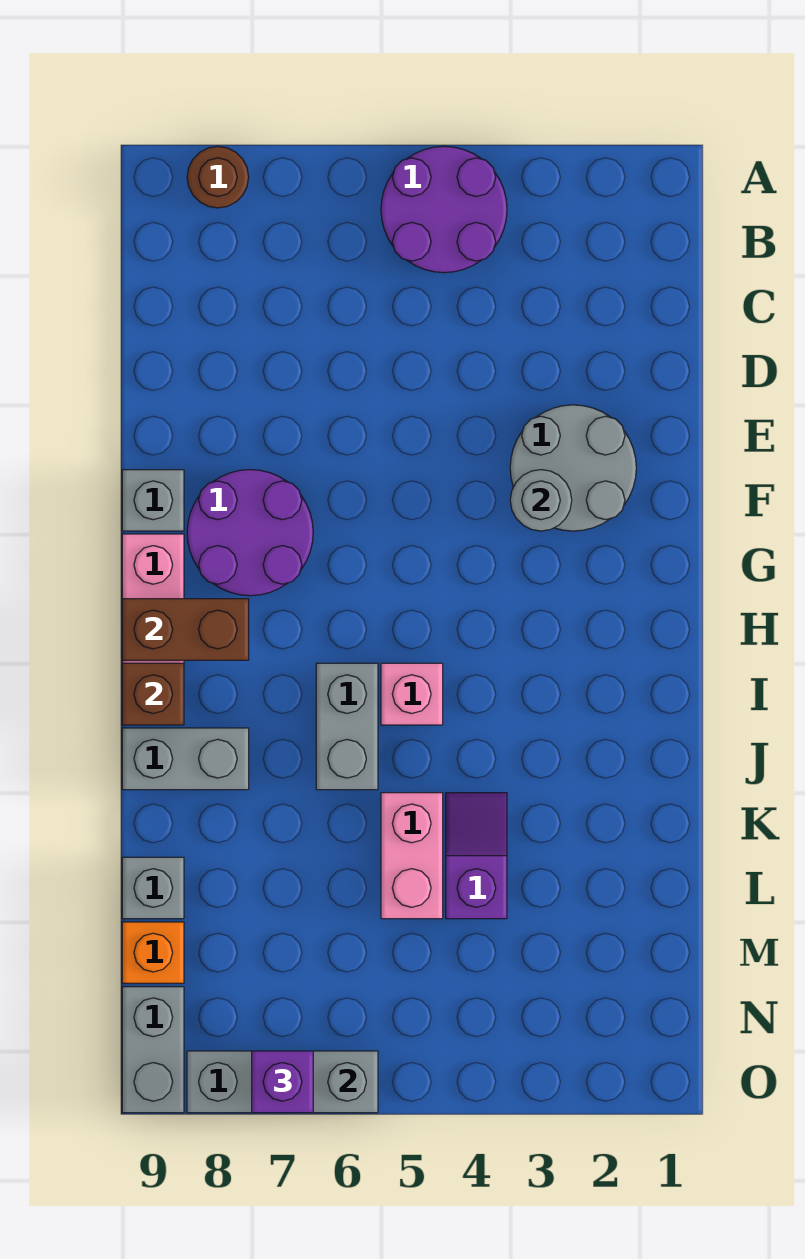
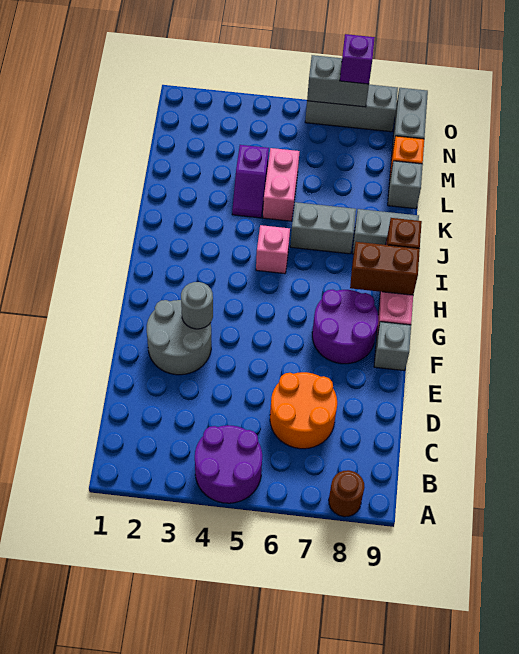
none -> orange 2x2 round brick [270,372,337,449]
grey 1x2 brick [316,663,378,790] -> grey 1x2 brick turned to [290,202,356,254]

